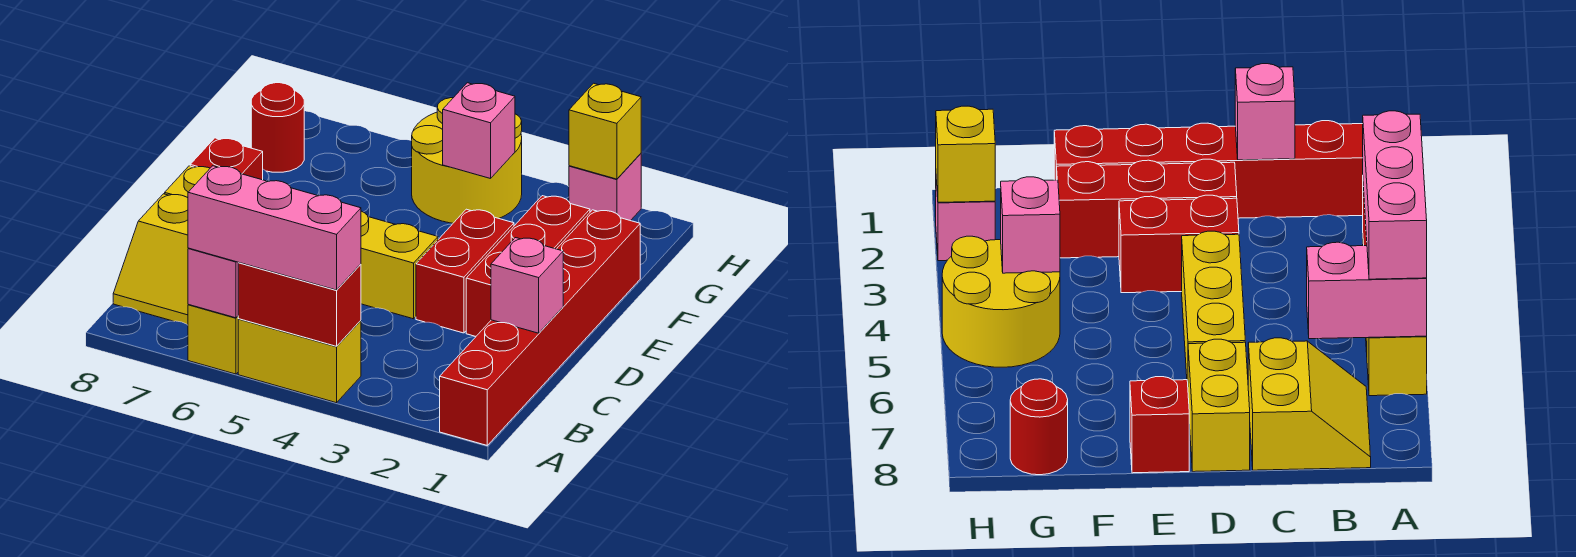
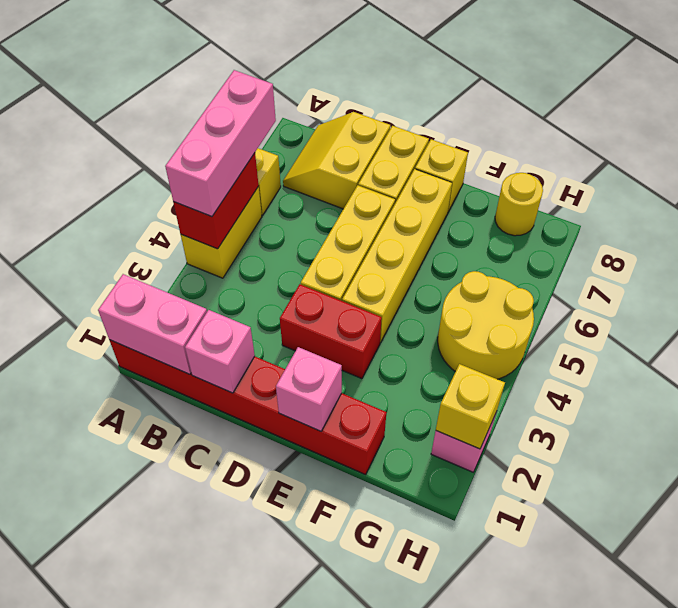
pink 1x2 brick [188,248,239,318] -> pink 1x2 brick moved to [98,274,207,374]
red 1x3 brick [466,196,590,337] -> none
none -> yellow 1x4 brick [342,169,452,343]
red 1x1 brick [190,138,263,180] -> yellow 1x1 brick [415,139,468,212]
pink 1x1 brick [443,83,515,179] -> pink 1x1 brick moved to [276,347,342,431]
red 1x1 round brick [251,83,304,172] -> yellow 1x1 round brick [495,173,543,236]

